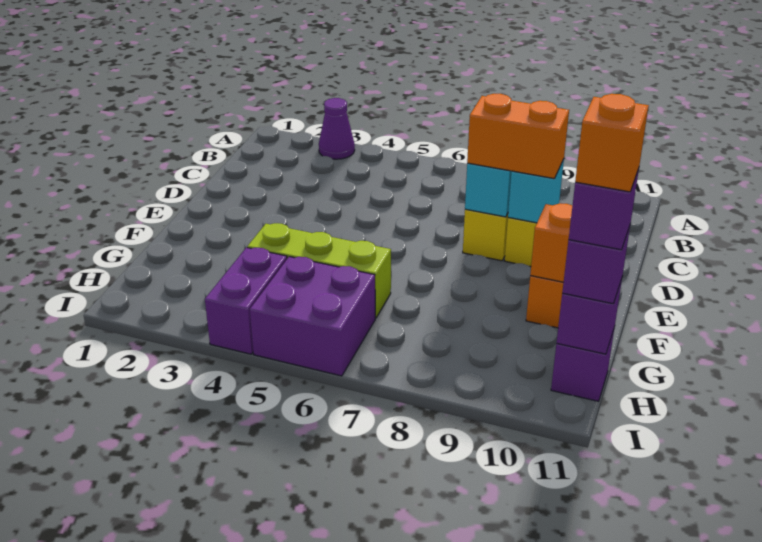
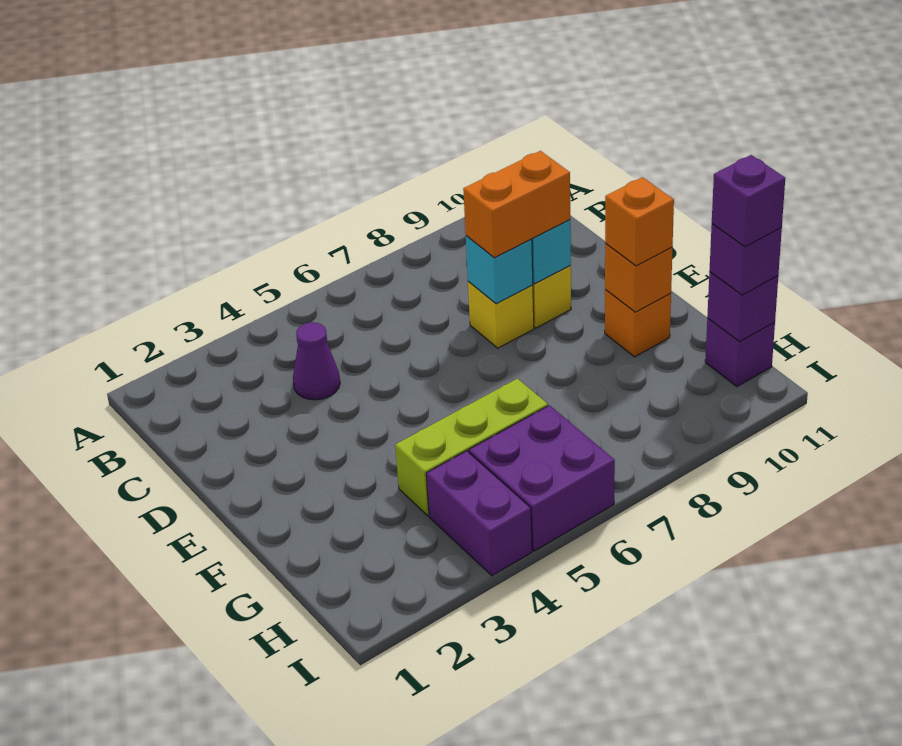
purple 1x1 cone [319,98,355,159] -> purple 1x1 cone moved to [293,322,340,400]
orange 1x1 brick [575,94,649,192] -> orange 1x1 brick moved to [605,177,674,266]

